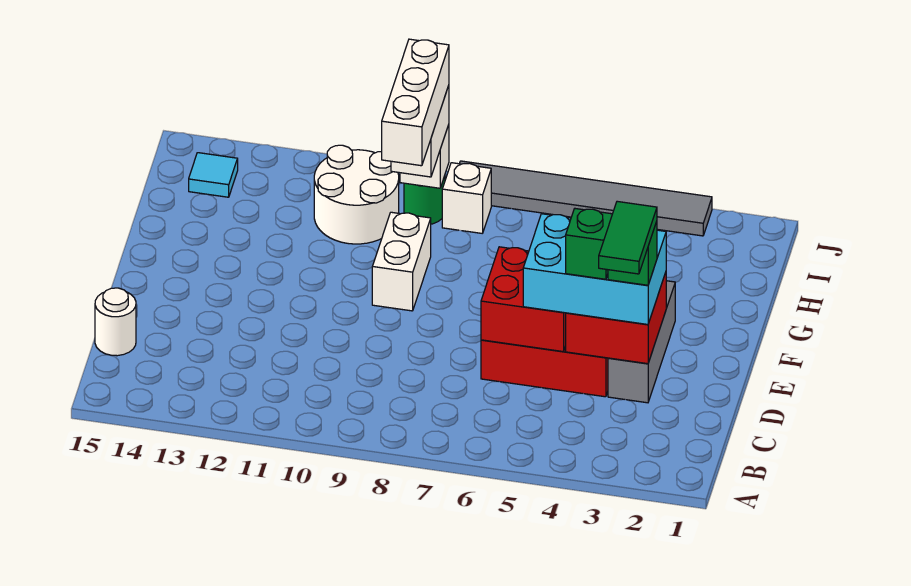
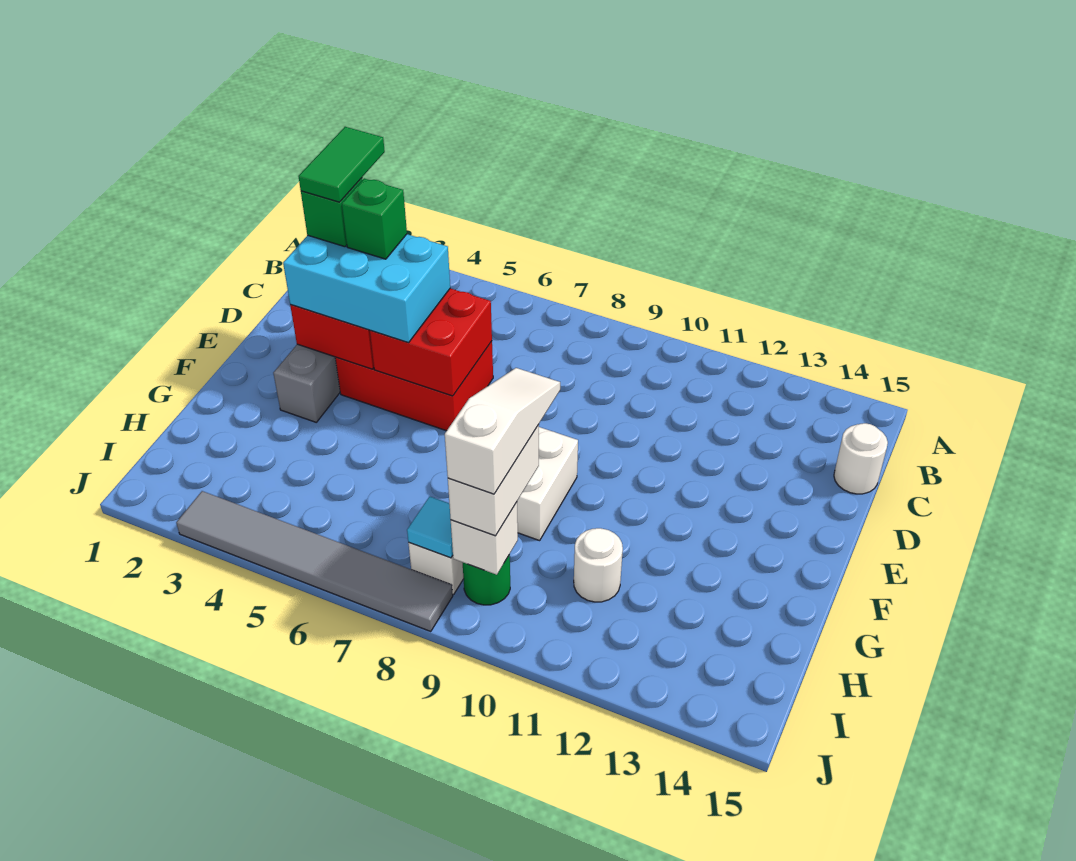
white 1x3 brick [382,39,449,166] -> white 1x3 slope [445,368,560,494]
white 2x2 round brick [314,145,399,244] -> white 1x1 round brick [574,528,623,602]
cyan 1x1 tile [189,153,238,197] -> cyan 1x1 tile moved to [407,497,453,558]

